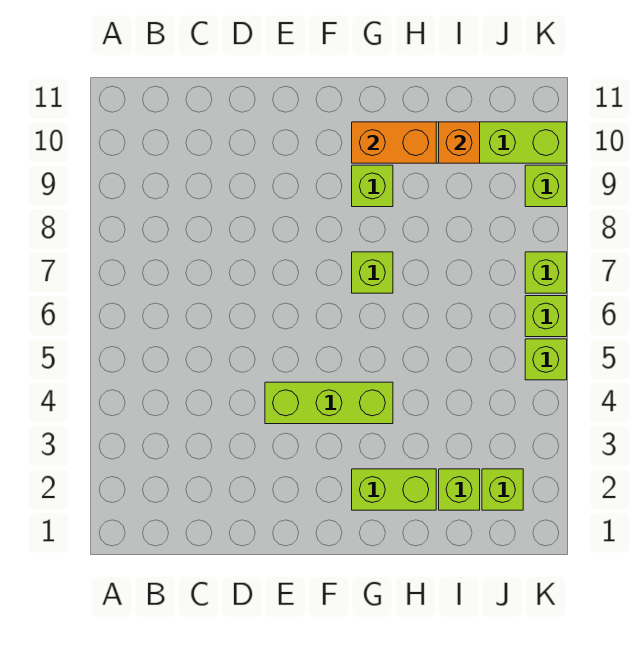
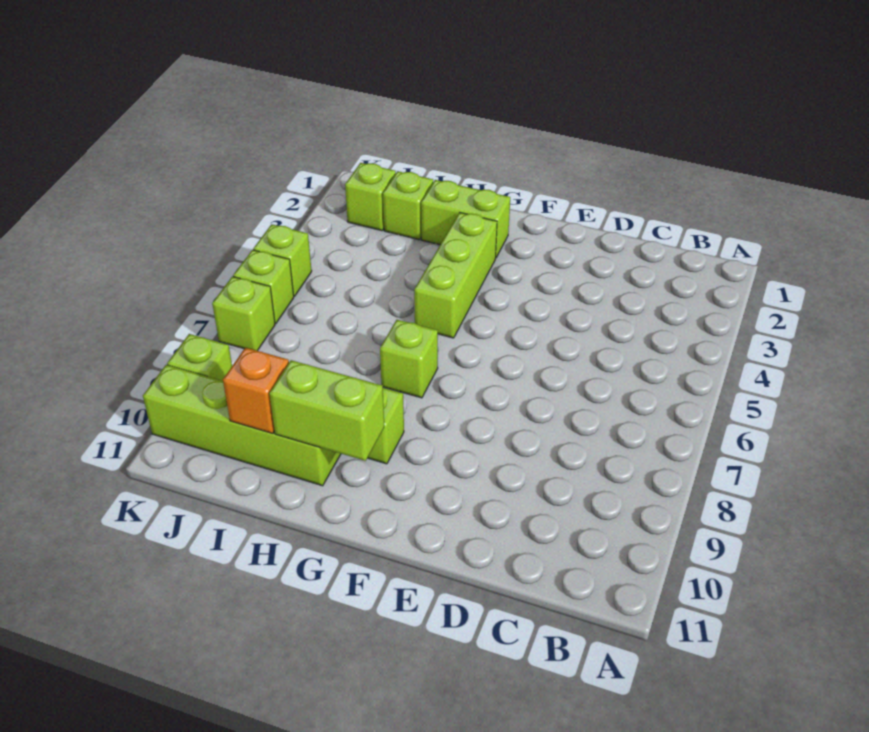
lime 1x3 brick [265,382,393,424] -> lime 1x3 brick turned to [414,212,497,338]
orange 1x2 brick [352,122,436,163] -> lime 1x2 brick [269,360,384,461]

